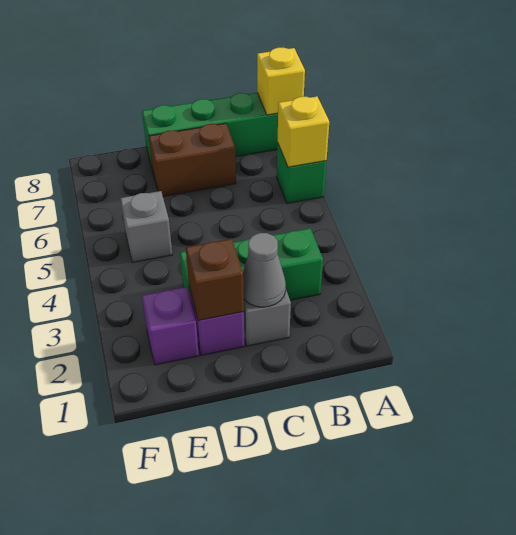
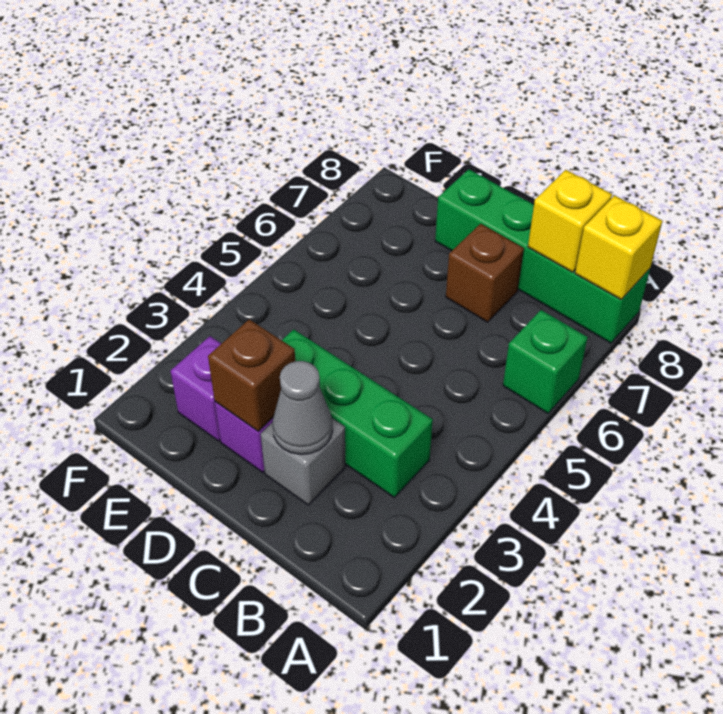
yellow 1x1 brick [278,96,329,167] -> yellow 1x1 brick moved to [528,170,612,272]
brown 1x2 brick [149,123,236,196] -> brown 1x1 brick [446,224,524,322]
grey 1x1 brick [120,191,172,263] -> none

